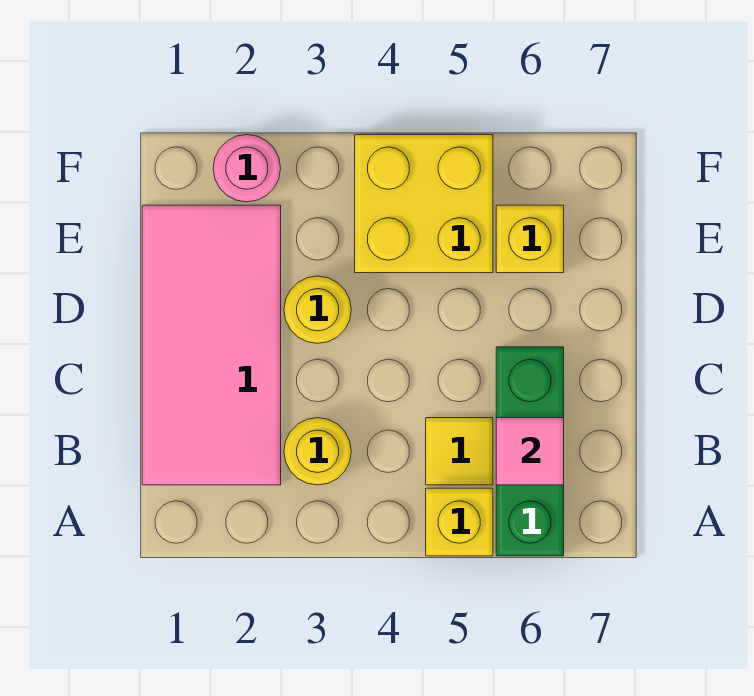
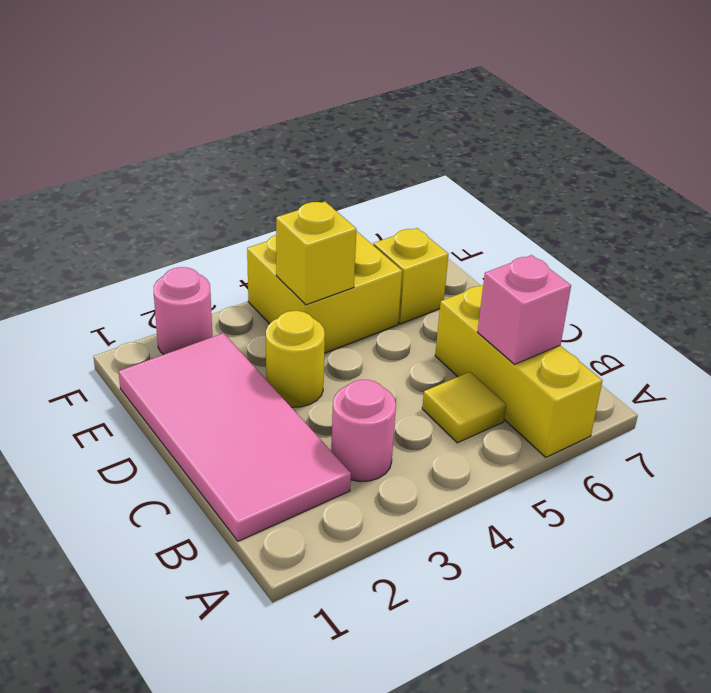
yellow 1x1 brick [426,488,493,556] -> yellow 1x1 brick moved to [276,202,356,305]
green 1x3 brick [496,347,564,556] -> yellow 1x3 brick [435,285,602,457]
yellow 1x1 round brick [284,418,351,485] -> pink 1x1 round brick [331,380,396,482]
pink 1x1 tile [496,418,564,485] -> pink 1x1 brick [478,255,571,364]

